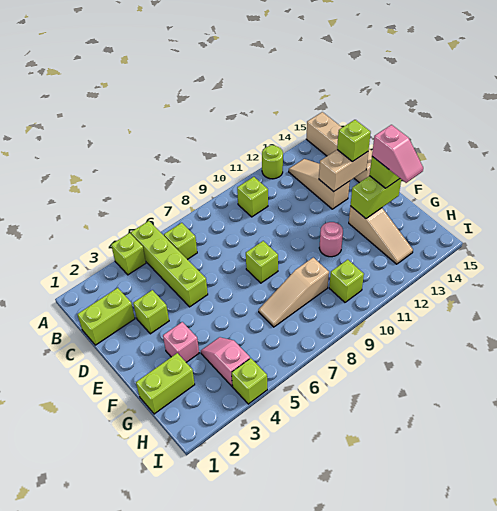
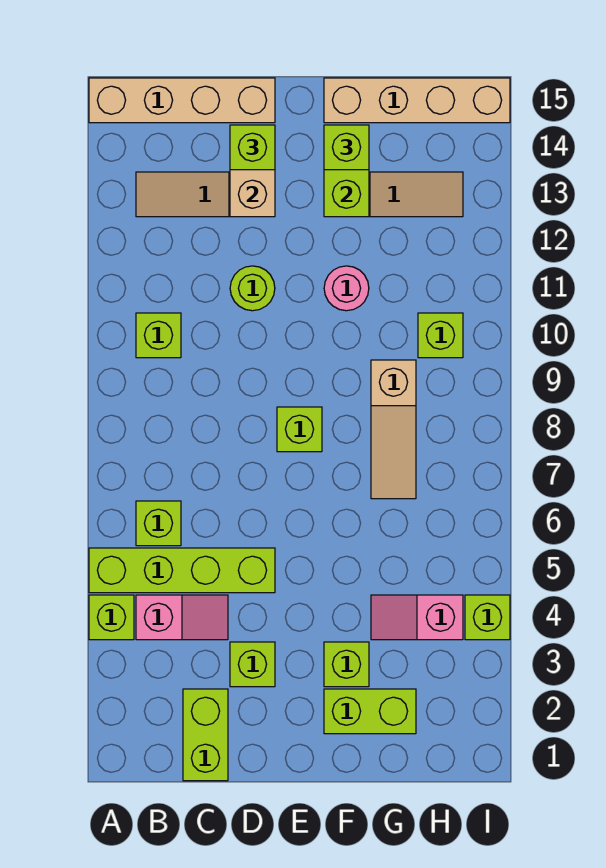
lime 1x1 round brick [262,145,283,179] -> lime 1x1 round brick moved to [230,266,275,311]
pink 1x1 brick [163,322,199,362] -> lime 1x1 brick [324,642,369,687]
pink 1x2 slope [372,125,423,183] -> pink 1x2 slope moved to [136,595,228,640]
none -> tan 1x4 brick [324,78,510,123]
lime 1x2 brick [136,353,195,414] -> lime 1x2 brick turned to [324,689,416,734]

